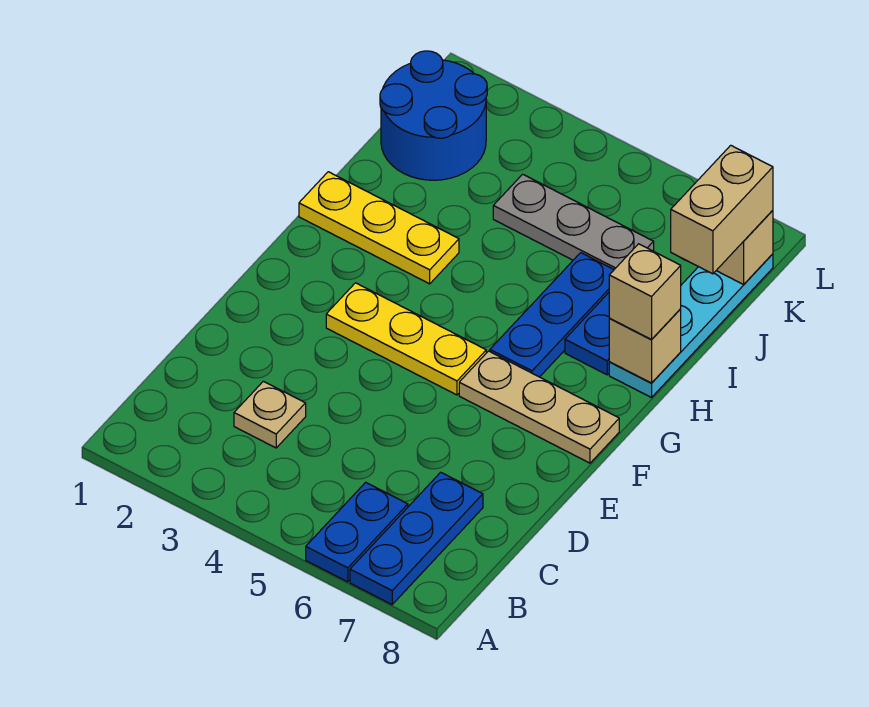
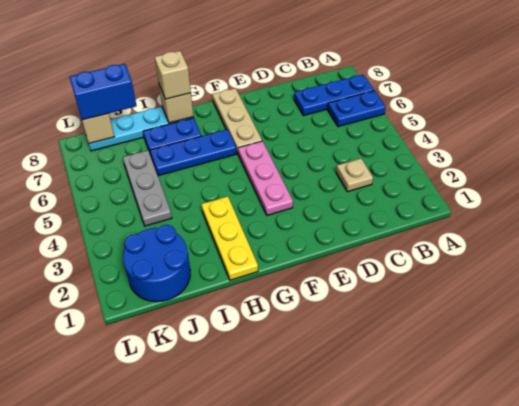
yellow 1x3 plate [326,283,486,395] -> pink 1x3 plate [238,141,293,215]
tan 1x2 brick [671,145,773,274] -> blue 1x2 brick [70,64,137,120]

